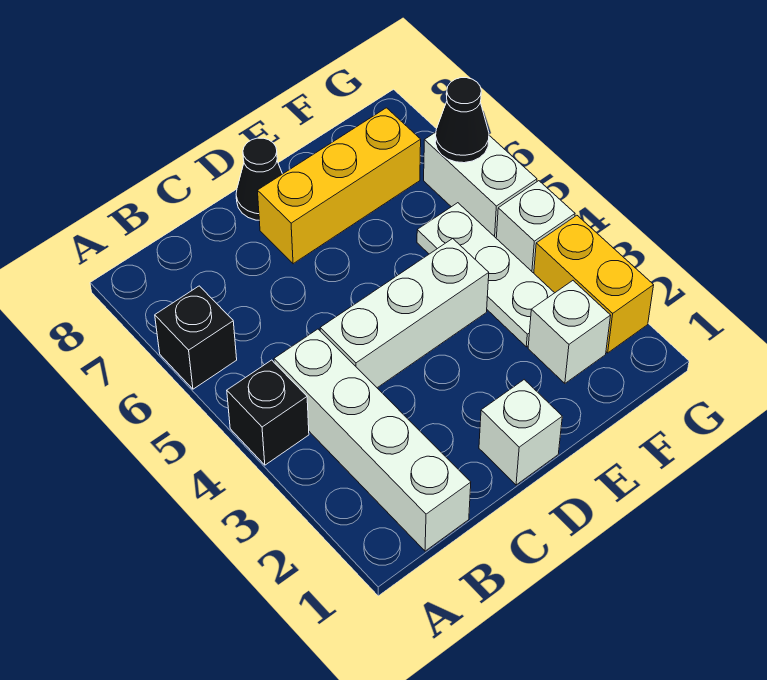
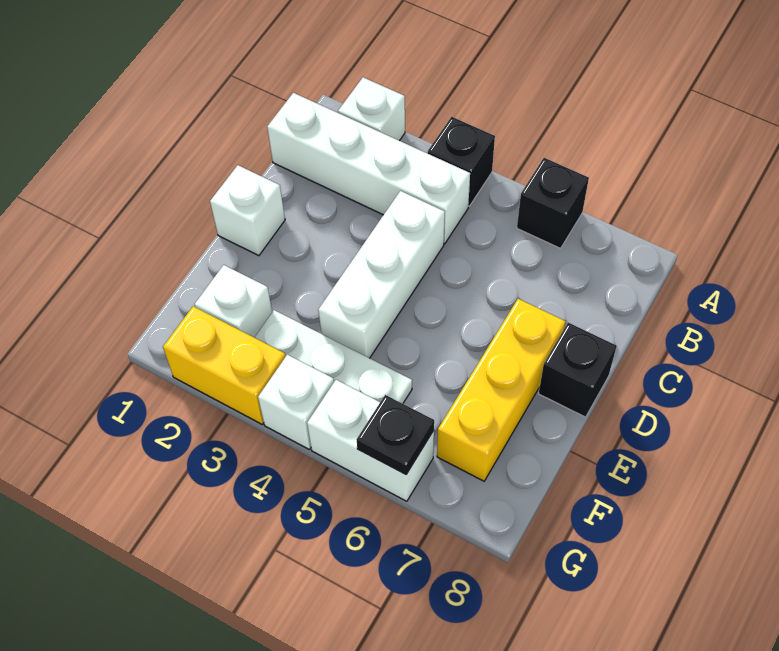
none -> white 1x1 brick [338,77,405,141]
black 1x1 cone [236,138,282,220] -> black 1x1 brick [539,323,617,417]
black 1x1 cone [435,78,489,163] -> black 1x1 plate [357,395,434,474]

